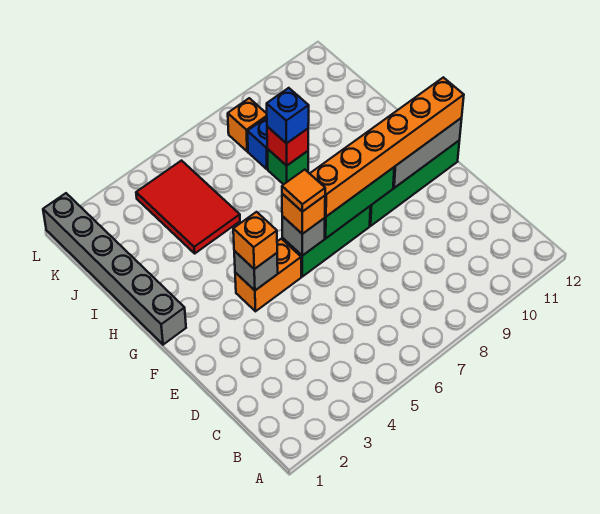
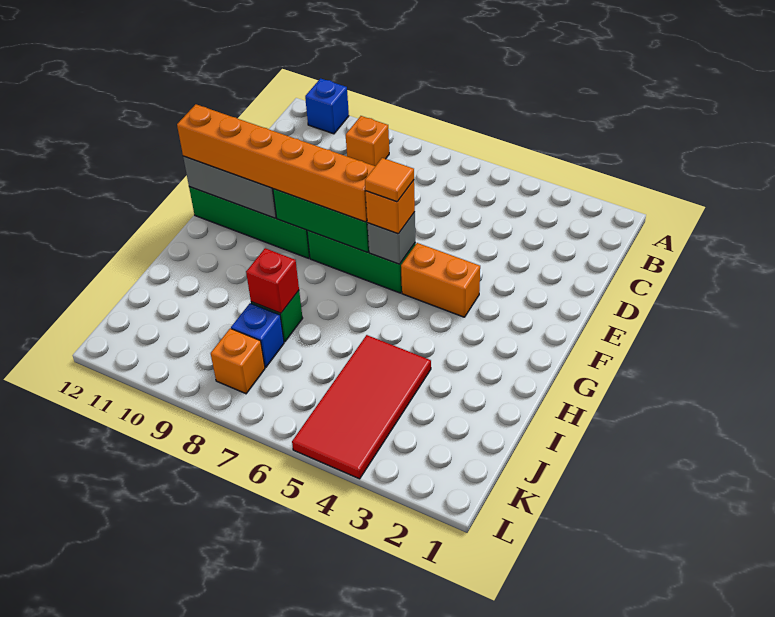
grey 1x1 brick [234,251,278,290] -> none
orange 1x1 brick [233,212,277,269] -> orange 1x1 brick moved to [346,116,389,166]
grey 1x6 brick [43,193,186,345] -> none
red 2x3 tile [136,161,240,253] -> red 2x4 tile [292,335,431,479]
blue 1x1 brick [267,88,309,143] -> blue 1x1 brick moved to [305,78,349,134]

